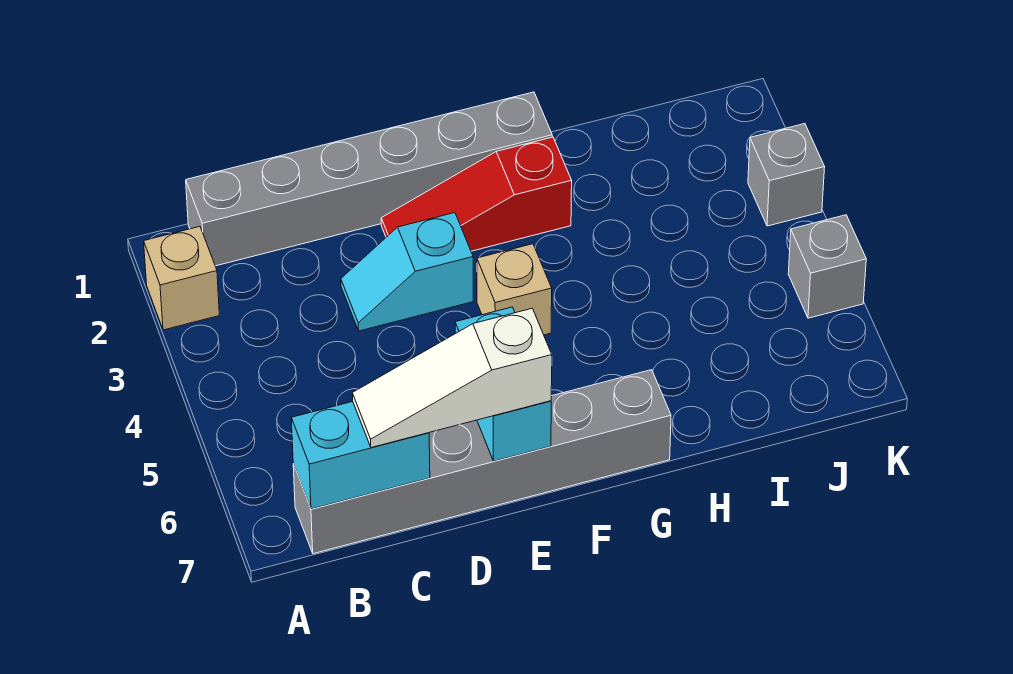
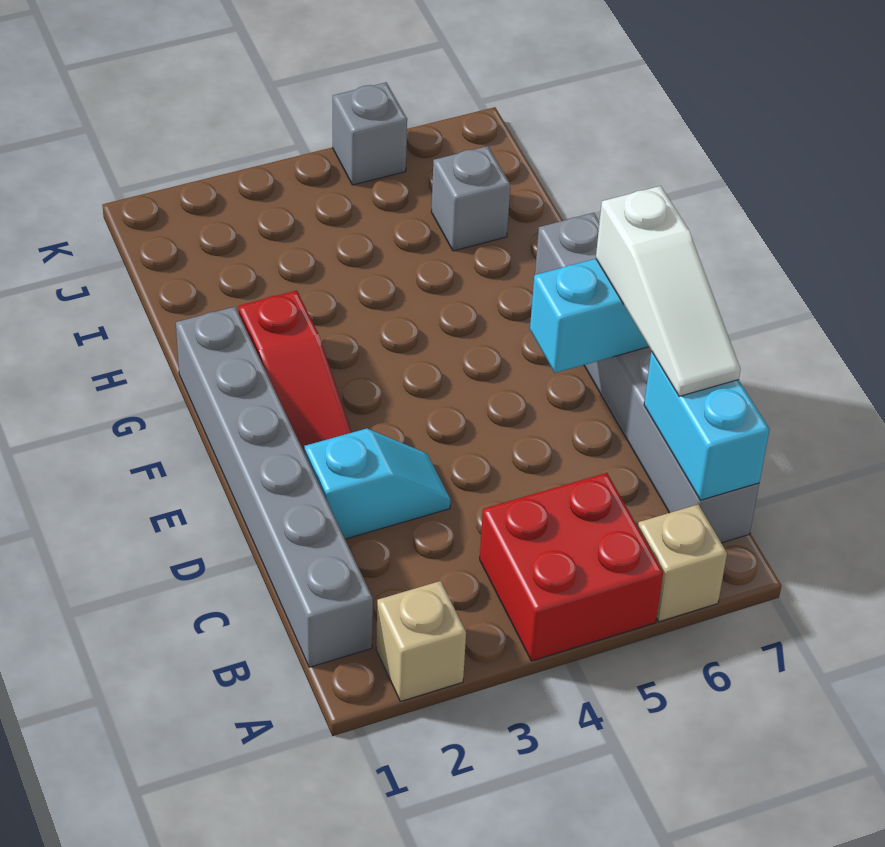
none -> red 2x2 brick [480,473,663,661]
cyan 1x2 slope [341,213,473,331] -> cyan 1x2 slope turned to [305,429,451,539]
tan 1x1 brick [477,244,552,335] -> tan 1x1 brick moved to [638,504,727,622]
grey 1x1 brick [748,124,825,226] -> grey 1x1 brick moved to [431,146,510,251]

